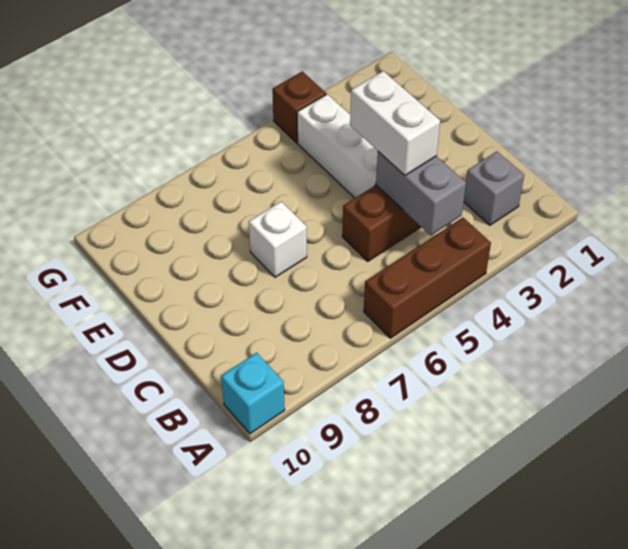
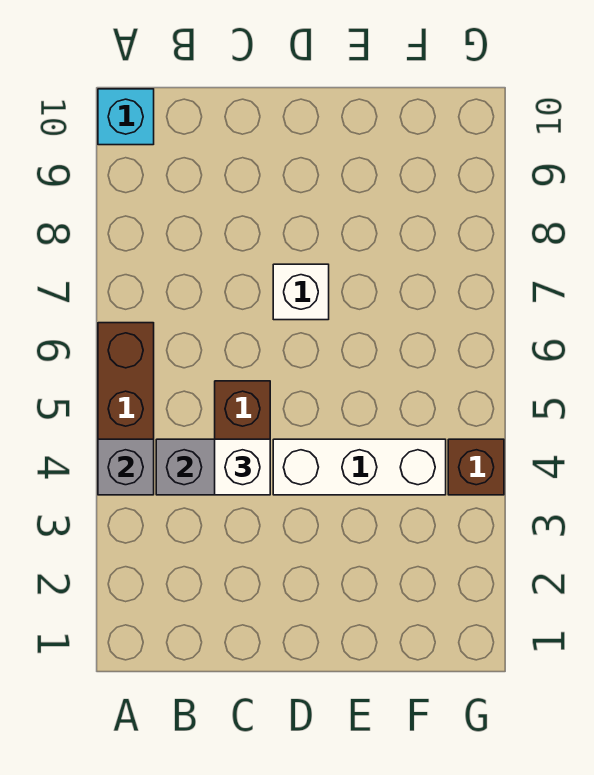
grey 1x1 brick [464,151,524,225] -> grey 1x1 brick moved to [98,439,154,495]
white 1x2 brick [350,71,440,175] -> white 1x1 brick [215,439,270,495]

